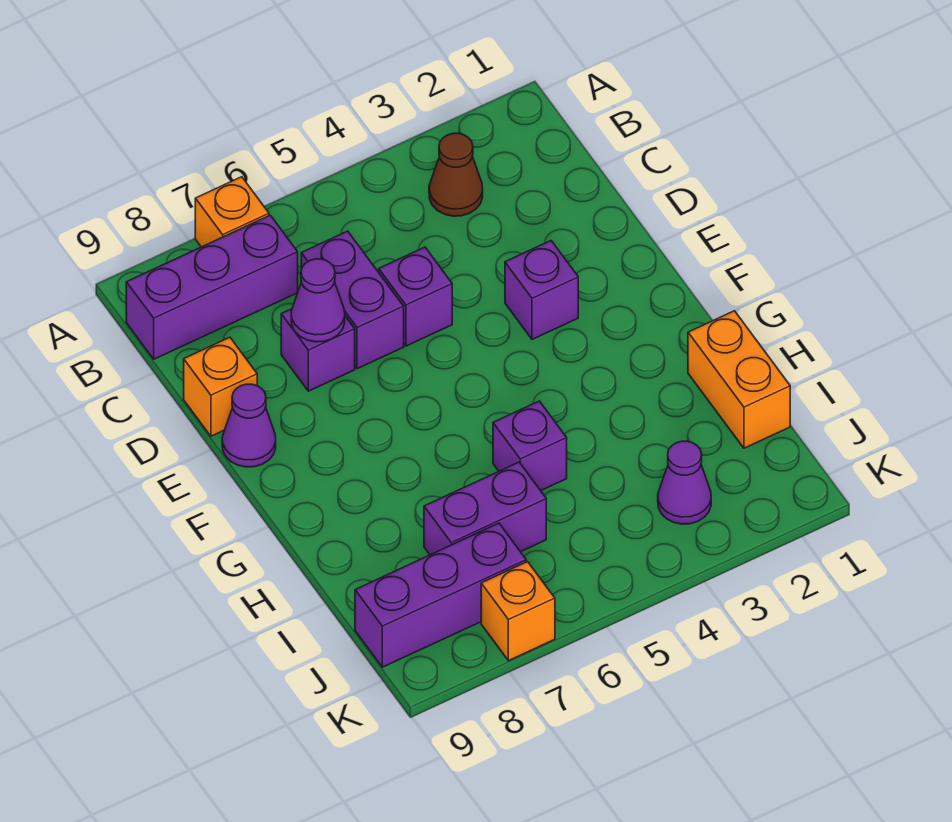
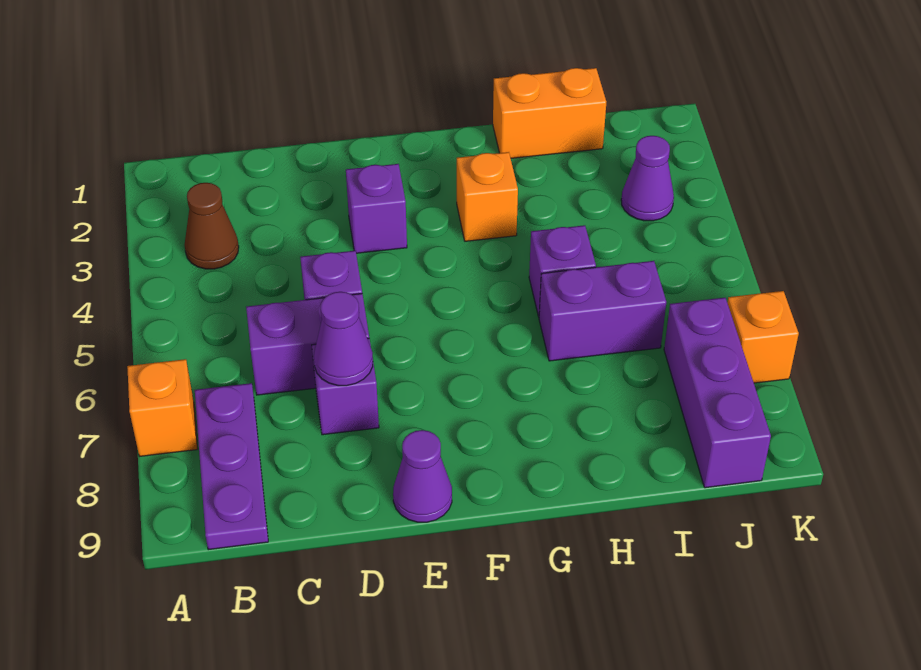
purple 1x3 brick [126,215,298,359] -> purple 1x3 plate [195,383,268,550]
orange 1x1 brick [184,337,257,436] -> orange 1x1 brick moved to [457,152,518,241]
purple 1x2 brick [424,462,546,555] -> purple 1x2 brick turned to [539,261,666,361]

